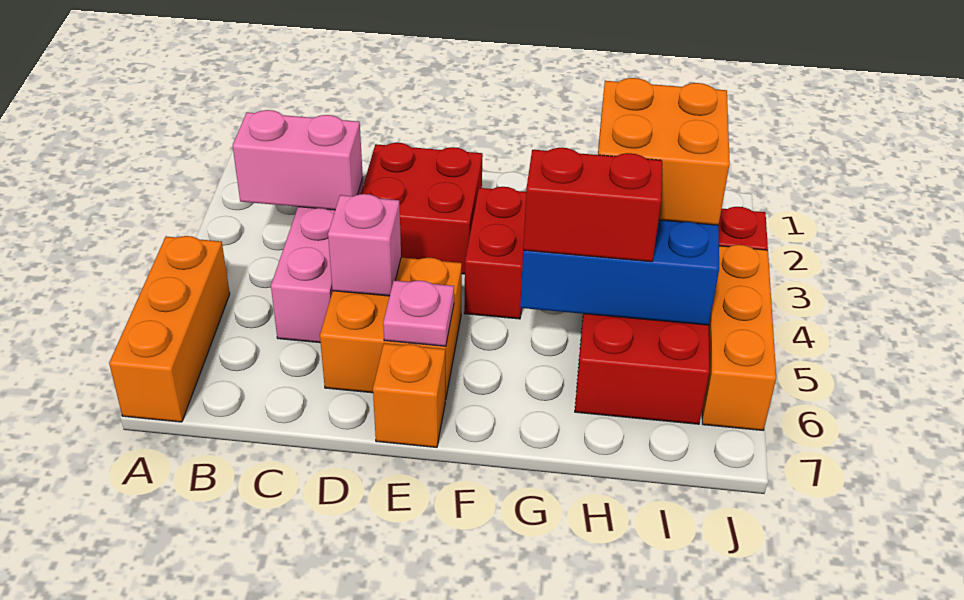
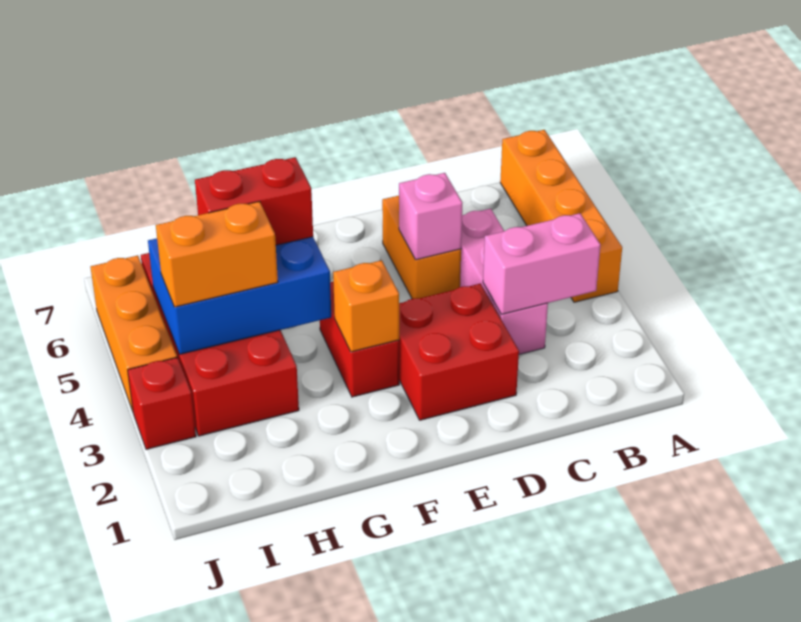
orange 1x3 brick [109,236,230,422] -> orange 1x4 brick [500,130,622,302]
orange 2x2 brick [320,258,462,400] -> orange 1x2 brick [382,196,461,299]
pink 1x1 plate [383,280,454,346] -> none
orange 1x1 brick [373,343,445,447] -> orange 1x1 brick moved to [333,260,399,352]
orange 2x2 brick [598,78,730,225] -> orange 1x2 brick [156,201,278,307]

